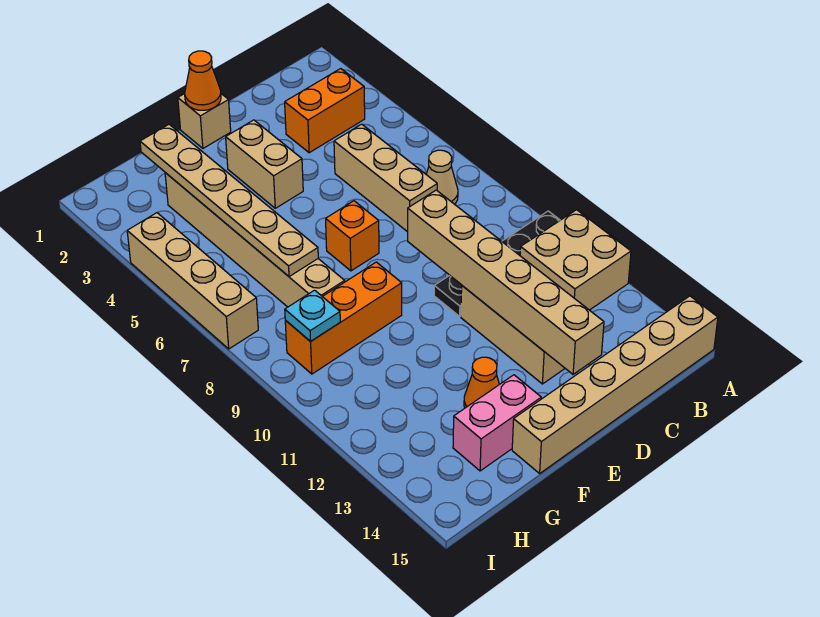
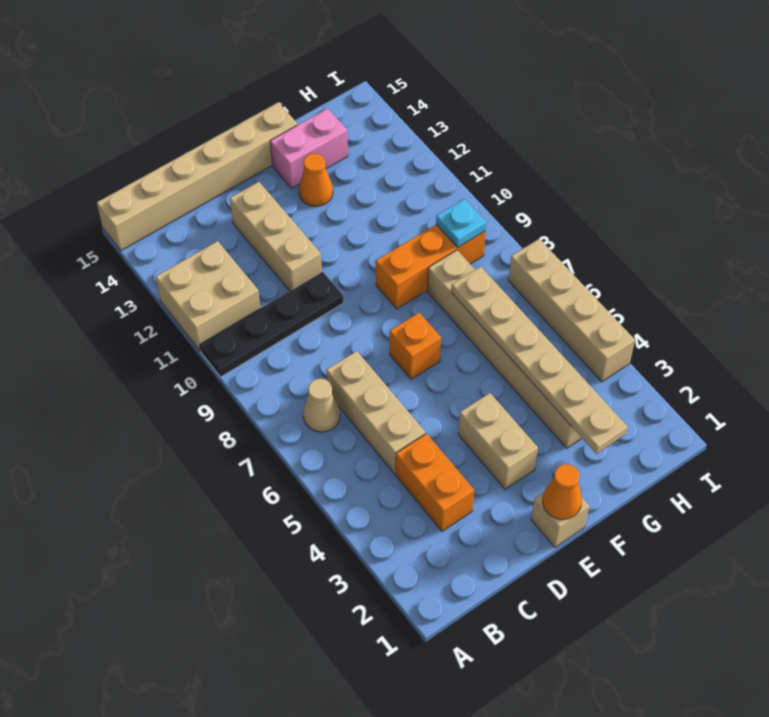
orange 1x2 brick [285,69,365,153] -> orange 1x2 brick turned to [396,434,474,531]
tan 1x6 brick [408,190,604,374] -> none

